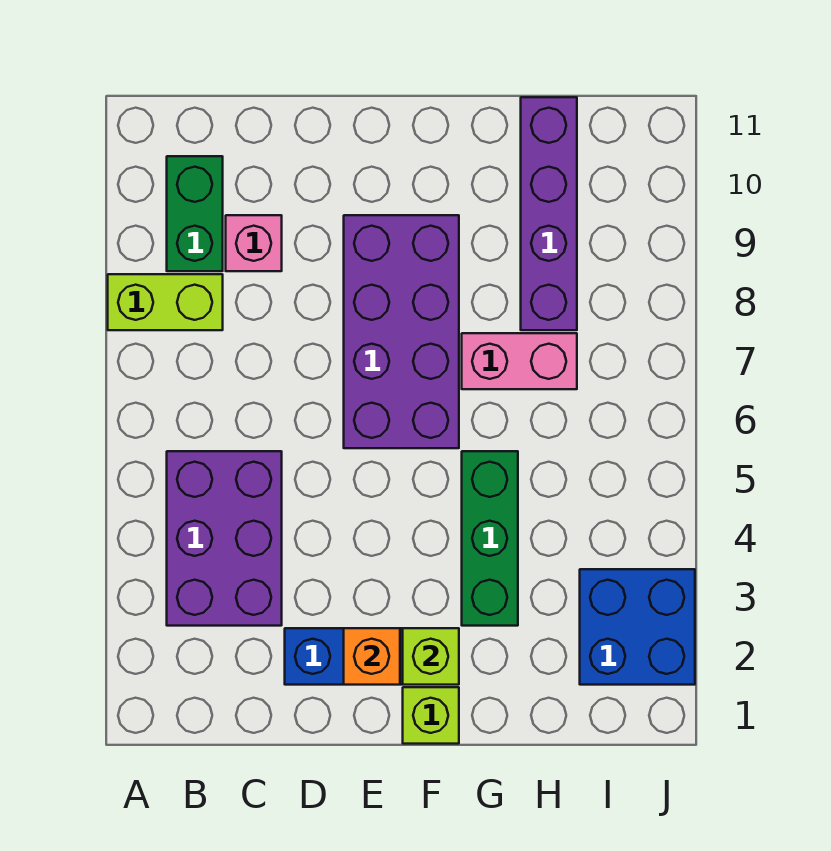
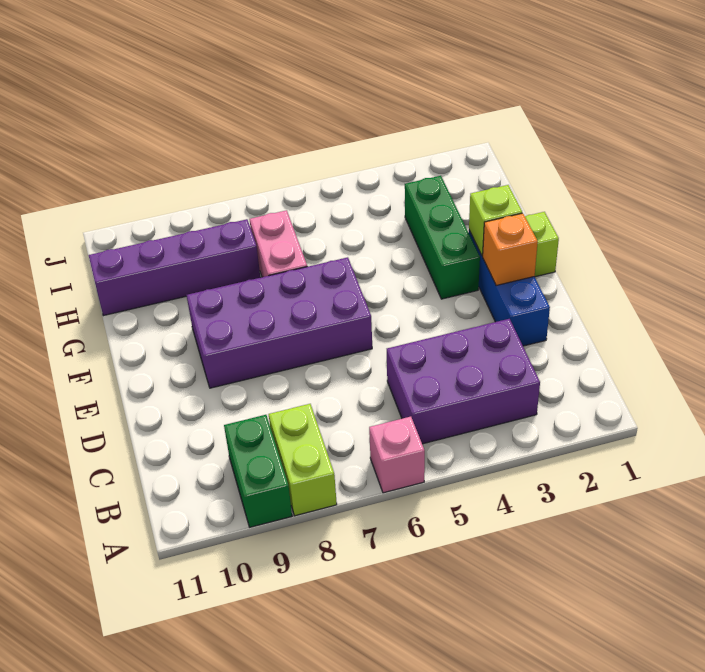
green 1x2 brick [167,156,223,271] -> green 1x2 brick turned to [224,415,292,527]
pink 1x1 brick [226,215,282,271] -> pink 1x1 brick moved to [369,417,425,493]
green 1x3 brick [462,451,518,626] -> green 1x3 brick turned to [405,176,480,299]
blue 2x2 brick [580,569,695,685] -> none

